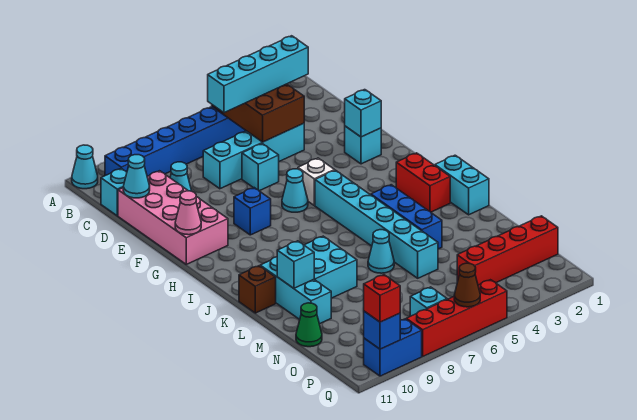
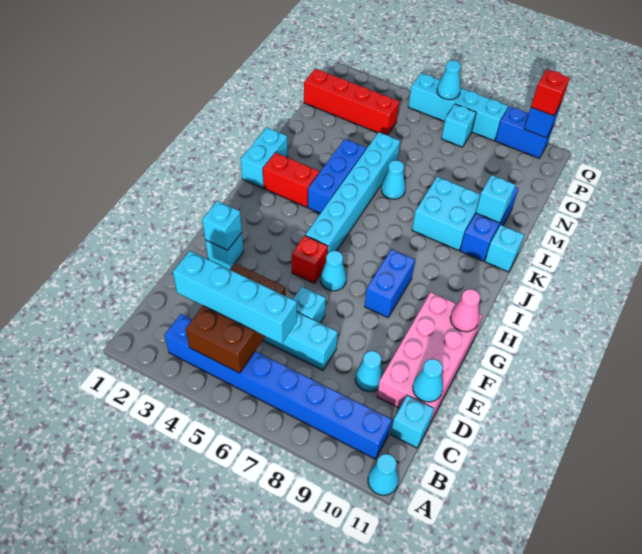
white 1x1 brick [298,158,335,205] -> red 1x1 brick [292,236,328,283]
blue 1x1 brick [234,188,271,235] -> blue 1x2 brick [365,249,415,318]
red 1x2 brick [396,153,450,212] -> red 1x2 brick turned to [263,153,319,207]
cyan 1x3 brick [260,257,331,324] -> blue 1x3 brick [460,187,519,261]
brown 1x1 brick [239,266,276,313] -> cyan 1x1 brick [485,225,524,272]
green 1x1 cone [296,303,322,347] -> none
red 1x4 brick [406,280,507,356] -> cyan 1x4 brick [408,73,508,141]
brown 1x1 cone [454,263,480,307] -> cyan 1x1 cone [437,60,461,100]

